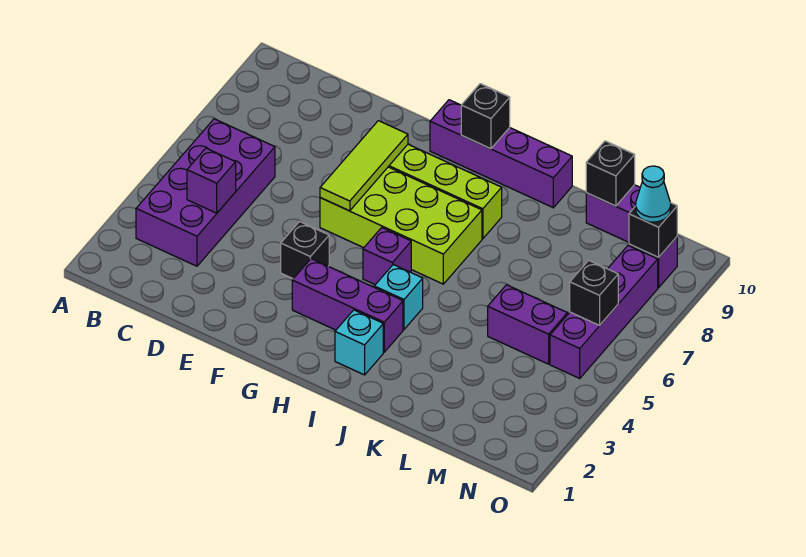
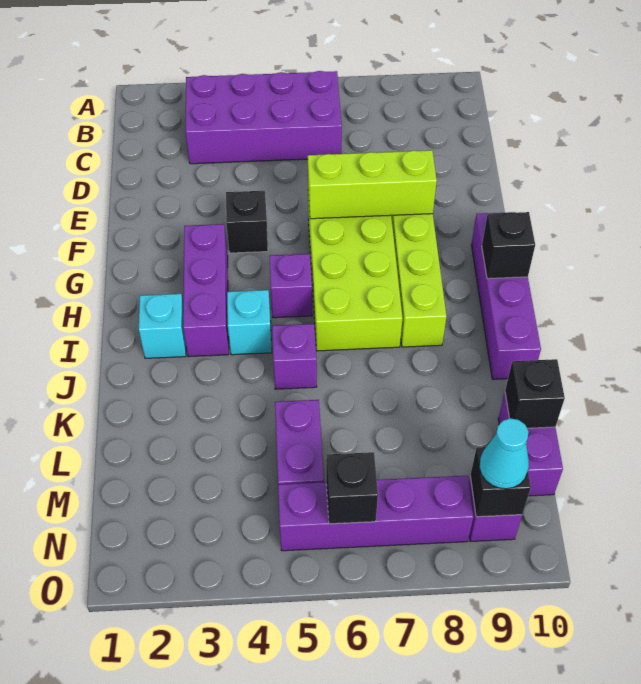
purple 1x1 brick [187,148,236,213] -> purple 1x1 brick moved to [272,324,317,389]
lime 1x3 tile [320,121,408,211] -> lime 1x3 brick [308,150,437,219]

